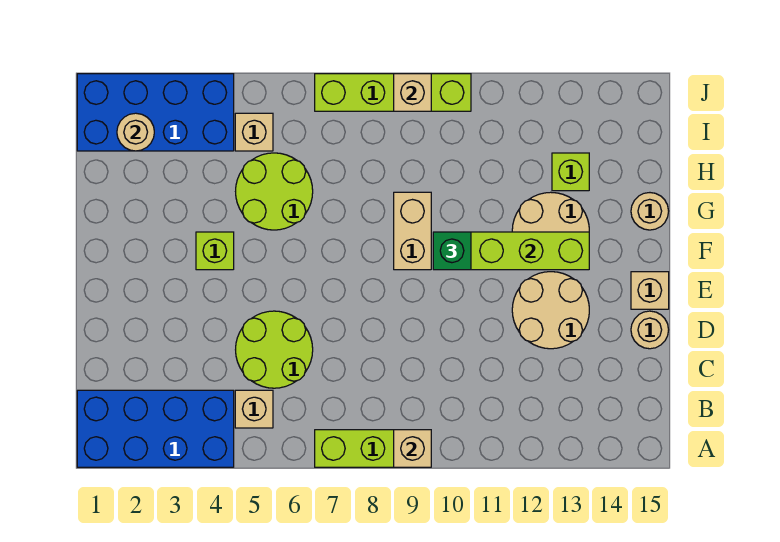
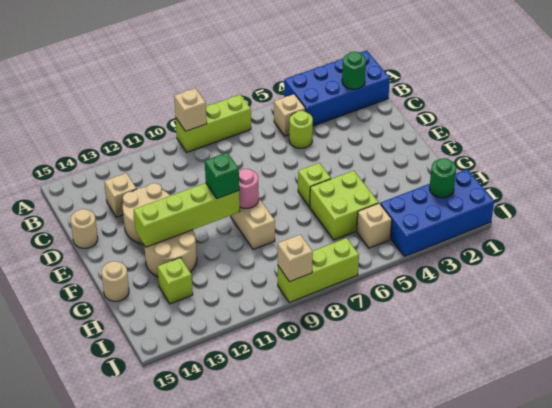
none -> green 1x1 round brick [342,51,366,89]
lime 2x2 round brick [236,311,313,388] -> lime 1x1 round brick [289,111,313,148]
tan 1x1 brick [631,272,669,309] -> tan 1x1 brick moved to [104,173,137,217]
lime 1x1 brick [196,232,234,270] -> lime 1x1 brick moved to [298,163,331,207]
none -> pink 1x1 round brick [239,169,259,208]
lime 2x2 round brick [236,153,313,230] -> lime 2x2 brick [310,171,379,240]
tan 1x1 round brick [117,113,154,151] -> green 1x1 round brick [429,158,456,198]
lime 1x4 brick [315,74,471,111] -> lime 1x3 brick [278,238,359,302]

